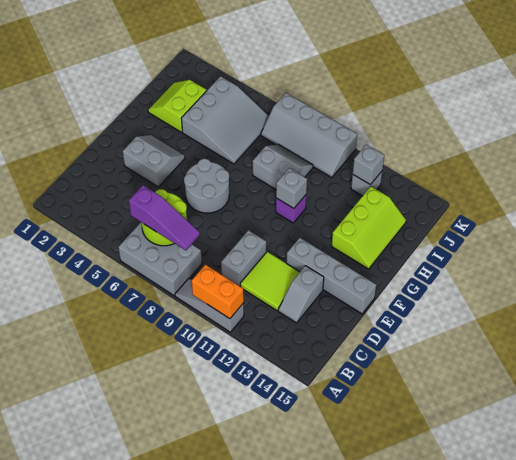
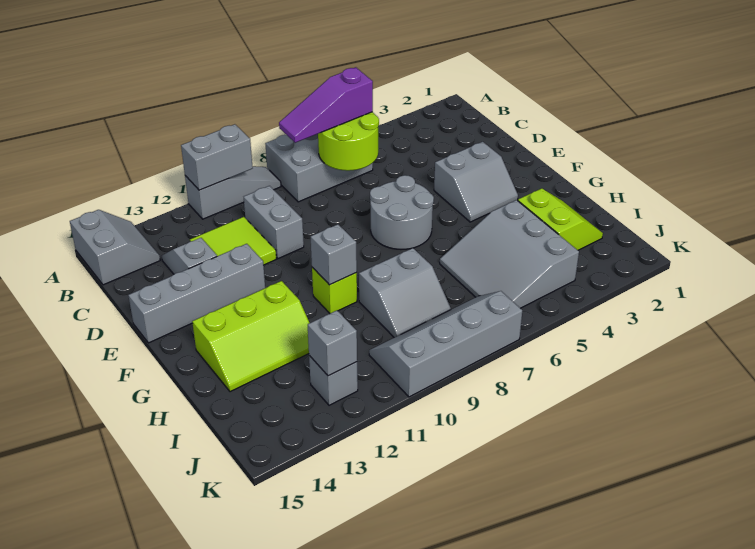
orange 1x2 brick [192,265,244,319] -> grey 1x2 brick [181,124,253,190]
none -> grey 2x2 slope [70,210,160,285]
purple 1x1 brick [276,195,306,223] -> lime 1x1 brick [312,267,357,313]
lime 2x3 slope [332,187,406,269] -> lime 2x3 slope turned to [192,281,309,392]

